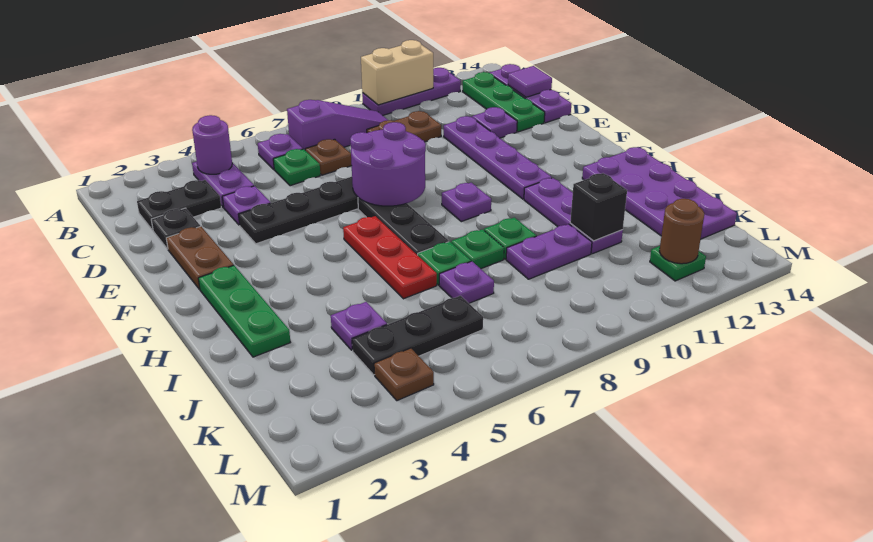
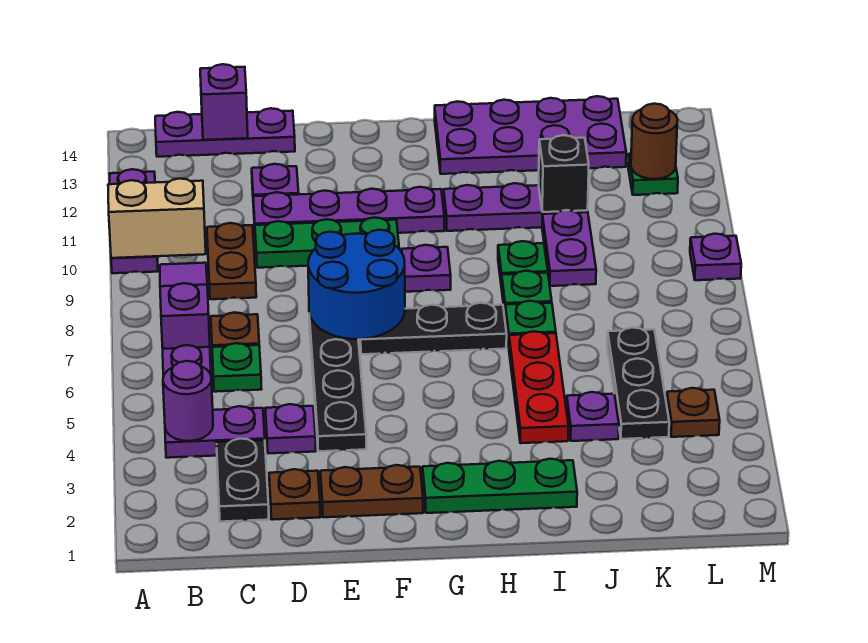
tan 1x2 brick [361,40,433,105] -> tan 1x2 brick turned to [108,178,206,258]
green 1x3 plate [463,72,545,132] -> green 1x3 plate moved to [255,218,399,268]
purple 1x1 tile [508,66,552,97] -> purple 1x1 brick [200,64,248,140]
black 1x1 plate [151,208,200,249] -> brown 1x1 plate [269,469,320,520]
purple 2x2 round brick [350,122,426,206] -> blue 2x2 round brick [308,230,405,339]
red 1x3 plate [343,216,437,299] -> red 1x3 plate turned to [509,331,568,443]
purple 1x1 plate [439,261,494,303] -> purple 1x1 plate moved to [690,234,741,280]

